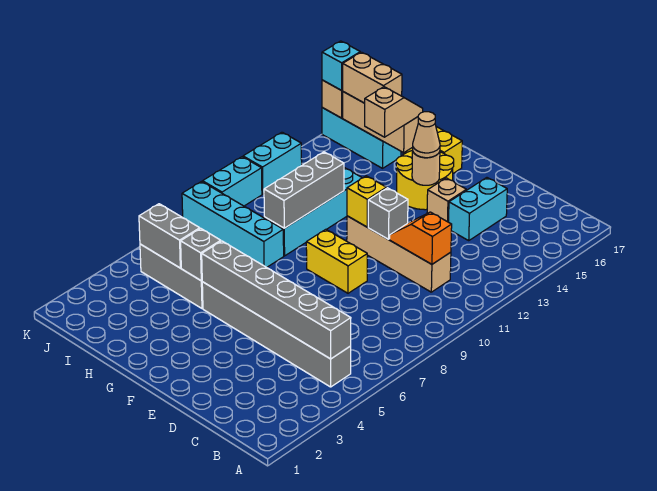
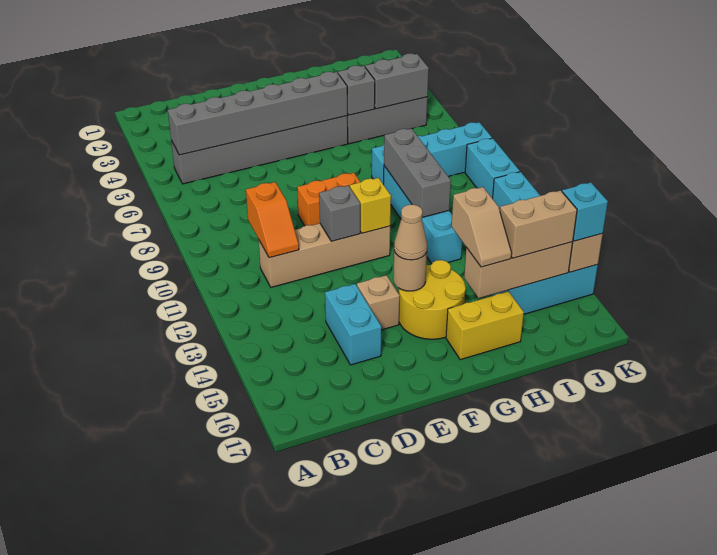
orange 1x2 slope [390,212,452,264] -> orange 1x2 slope turned to [246,182,299,258]
yellow 1x2 brick [306,229,367,293] -> orange 1x2 brick [297,173,360,226]

